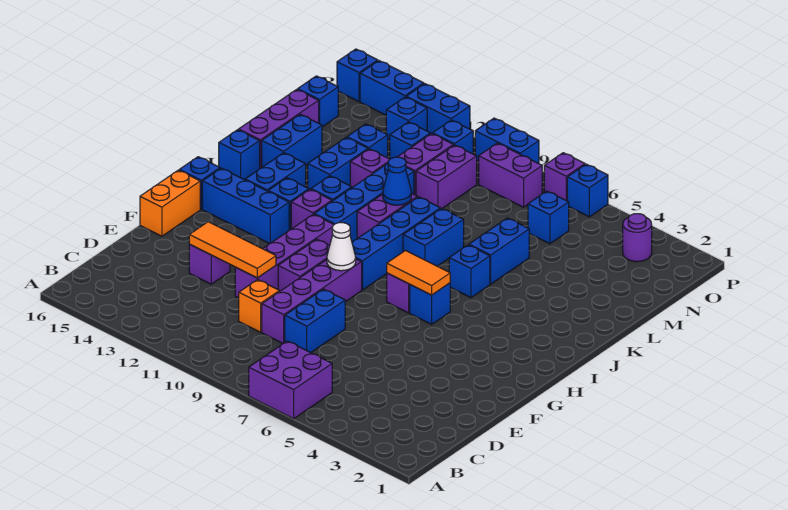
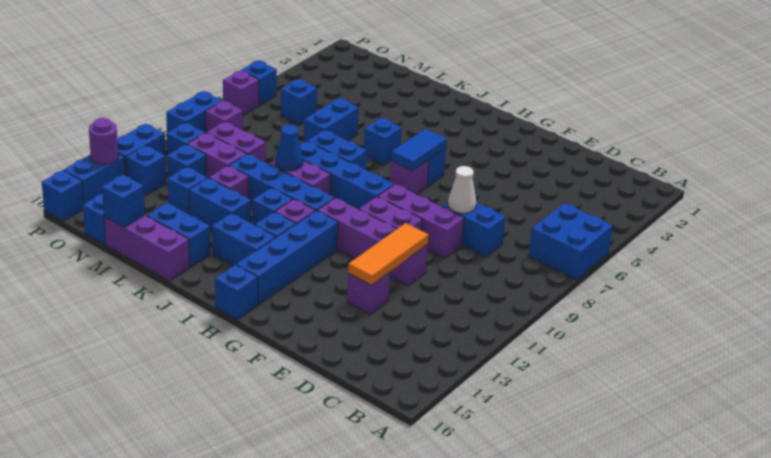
purple 2x2 brick [249,341,332,419] -> blue 2x2 brick [529,203,613,280]
purple 1x4 brick [262,259,362,343] -> purple 1x3 brick [378,184,464,258]
orange 1x1 brick [239,279,279,332] -> none
orange 1x2 brick [140,170,200,236] -> none
white 1x1 cone [327,223,356,271] -> white 1x1 cone moved to [448,166,476,213]
orange 1x2 tile [387,251,450,295] -> blue 1x2 tile [391,129,447,171]
blue 1x3 brick [202,168,289,244] -> blue 1x4 brick [236,211,338,305]
blue 1x1 brick [219,130,260,180] -> blue 1x1 brick moved to [102,175,145,227]
blue 1x2 brick [469,218,529,284] -> blue 1x2 brick turned to [304,98,359,142]
purple 1x1 round brick [623,214,652,262] -> purple 1x1 round brick moved to [89,118,118,164]
purple 1x2 brick [479,143,542,207] -> purple 1x1 brick [205,101,243,133]

